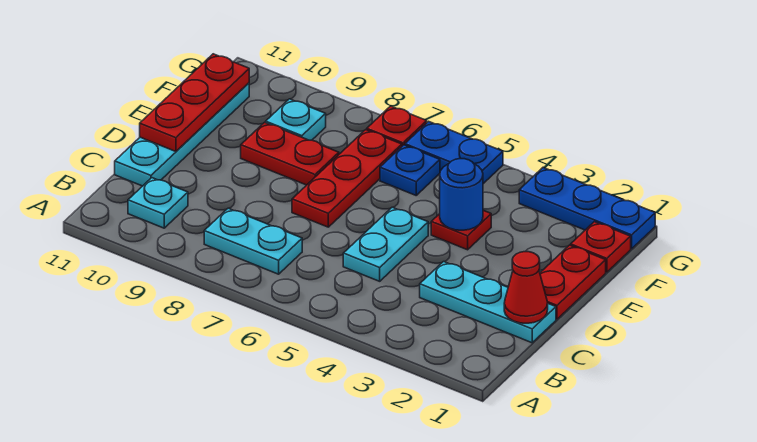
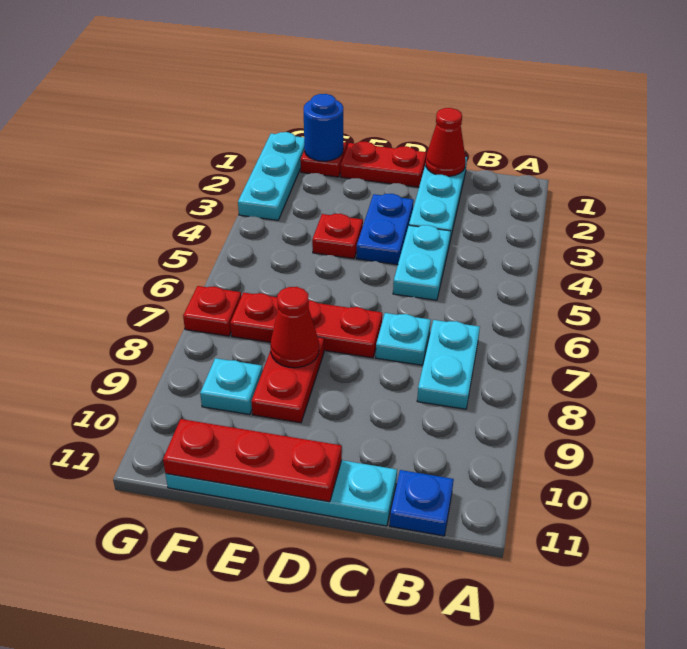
cyan 1x1 plate [128,178,188,228] -> cyan 1x1 plate moved to [376,313,431,365]
cyan 1x2 plate [343,207,428,281] -> cyan 1x2 plate turned to [393,225,451,300]
blue 1x1 round brick [440,159,483,230] -> blue 1x1 round brick moved to [304,94,343,161]
none -> red 1x1 cone [270,287,319,368]
blue 1x1 plate [380,145,440,195] -> blue 1x1 plate moved to [390,470,454,536]
blue 1x3 plate [519,168,655,249] -> cyan 1x3 plate [238,132,305,220]
blue 1x2 plate [405,121,503,184] -> blue 1x2 plate moved to [356,194,414,265]

